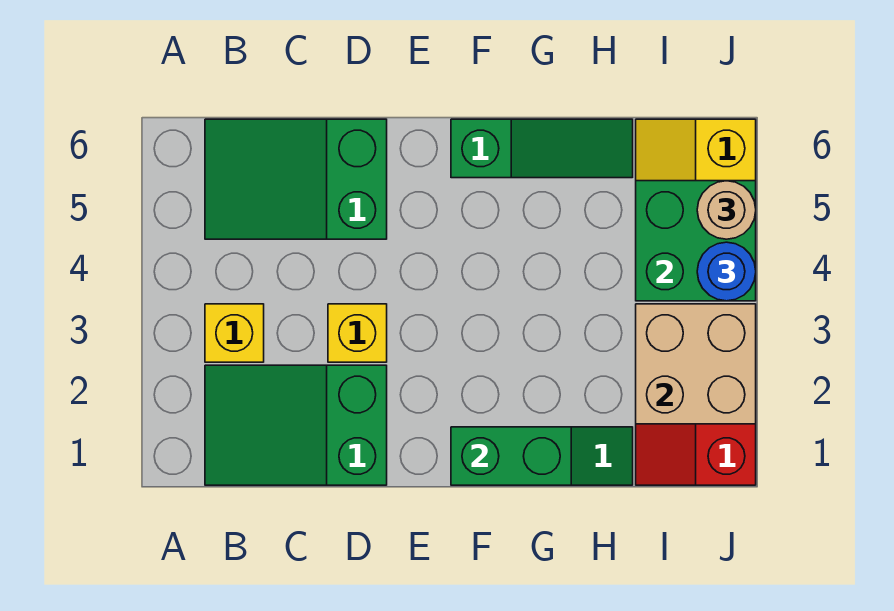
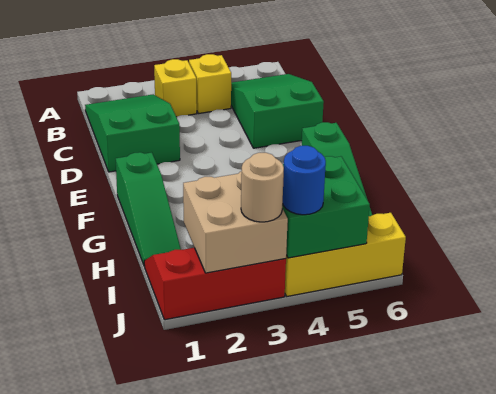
yellow 1x1 brick [328,304,387,362] -> yellow 1x1 brick moved to [189,54,231,114]
green 1x2 brick [451,427,571,485] -> none
tan 1x1 round brick [697,181,756,239] -> tan 1x1 round brick moved to [241,153,284,222]

